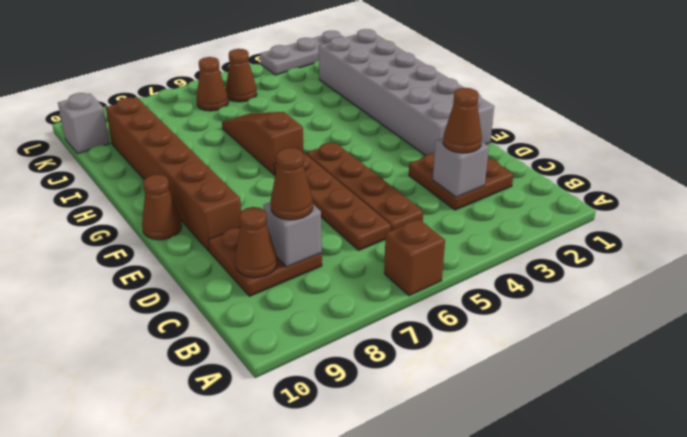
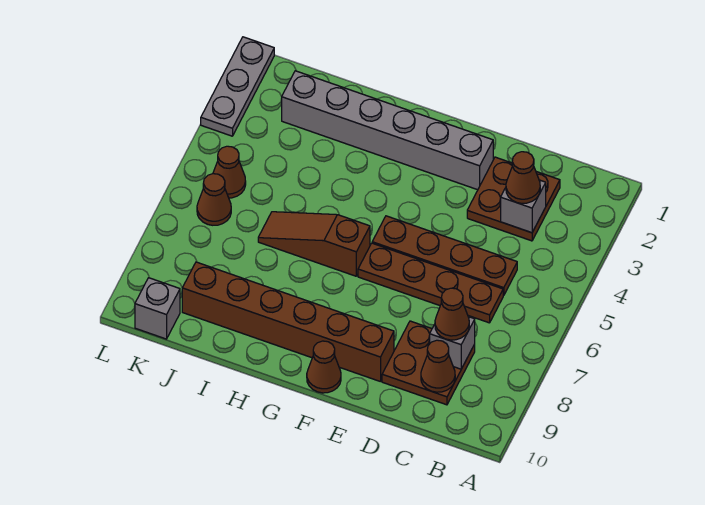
brown 1x1 brick [384,219,445,296] -> none
grey 2x6 brick [319,29,494,155] -> grey 1x6 brick [282,71,493,190]

